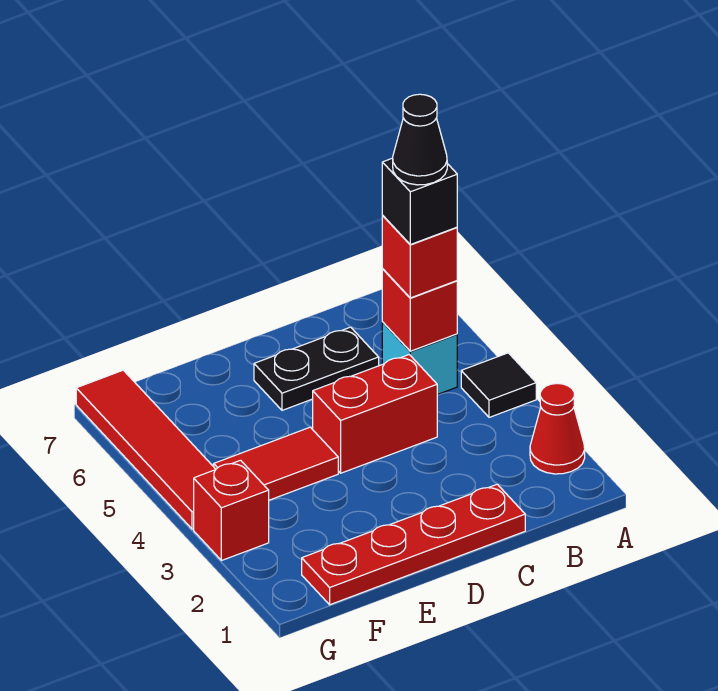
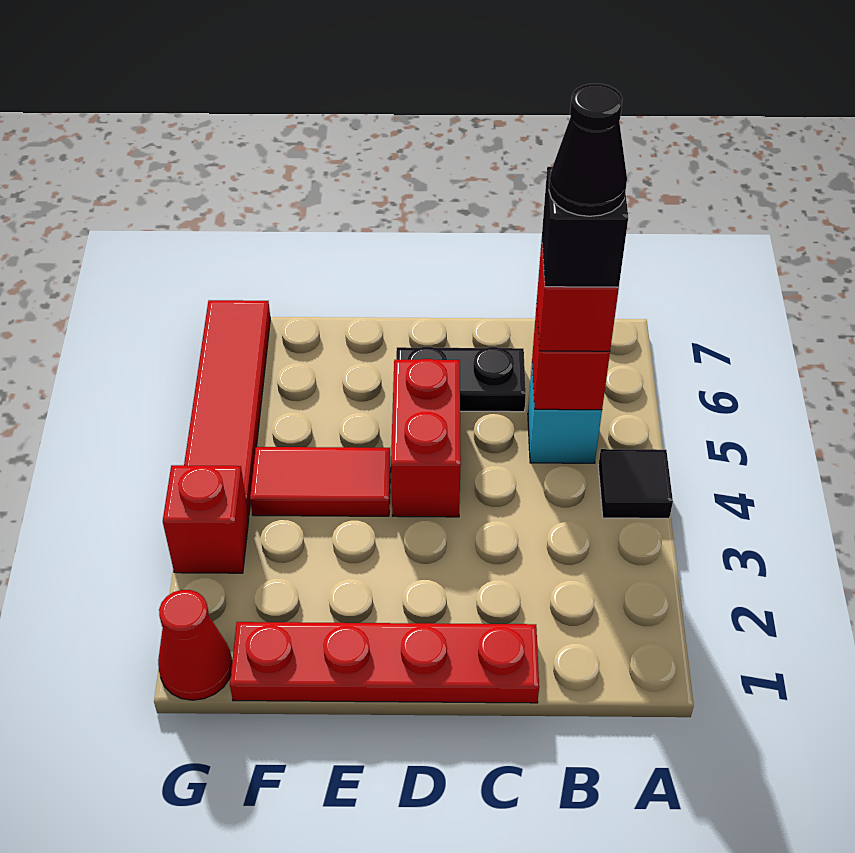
red 1x1 cone [530,383,585,474] -> red 1x1 cone moved to [158,590,232,700]
red 1x2 brick [313,355,437,473] -> red 1x2 brick turned to [391,359,461,517]

